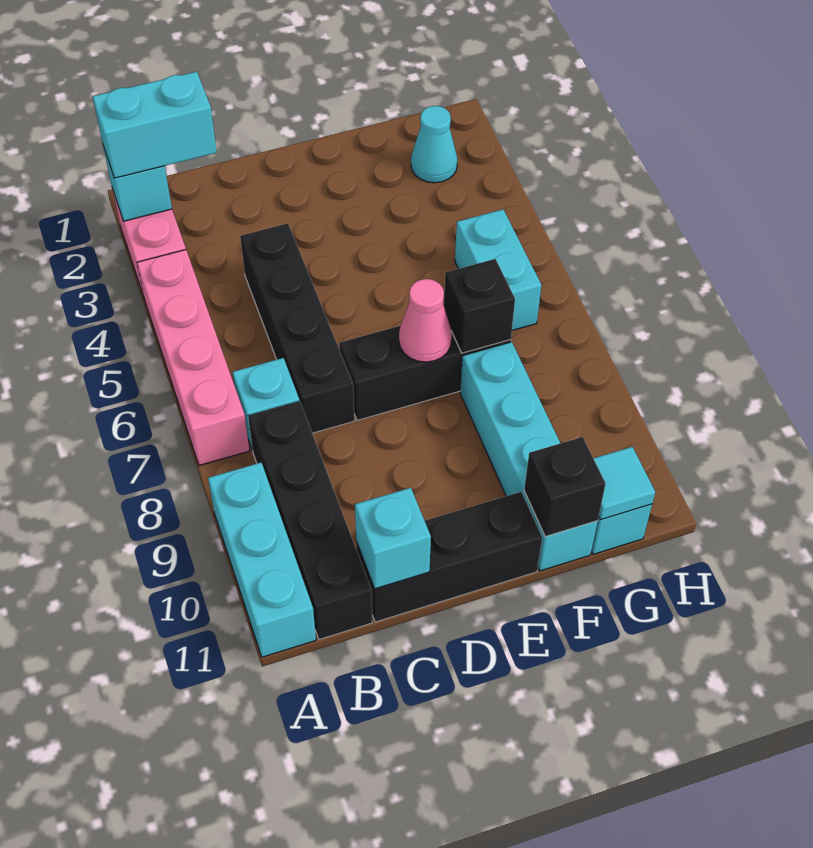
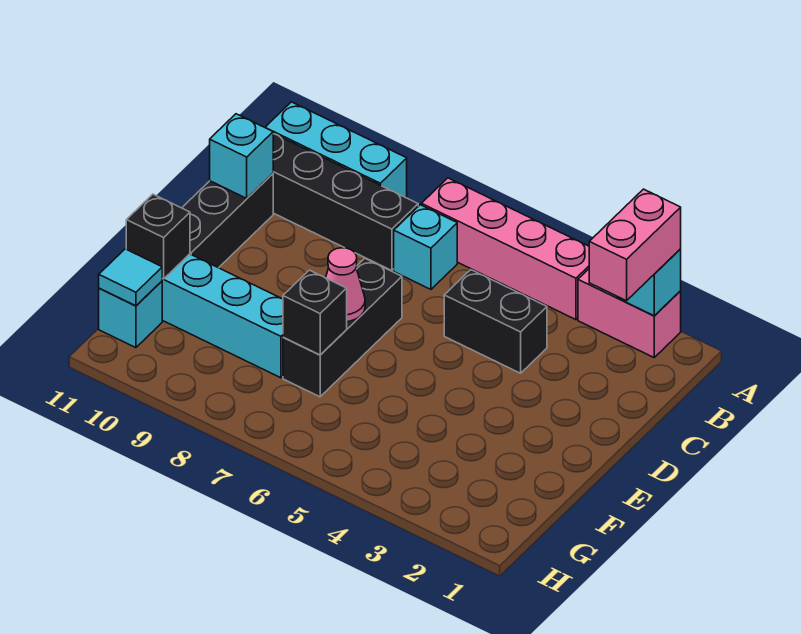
cyan 1x2 brick [92,72,217,178] -> pink 1x2 brick [589,189,681,301]
black 1x4 brick [240,223,355,433] -> black 1x2 brick [444,270,547,373]
cyan 1x1 cone [411,106,458,183] -> none
cyan 1x2 brick [455,209,541,330] -> none

